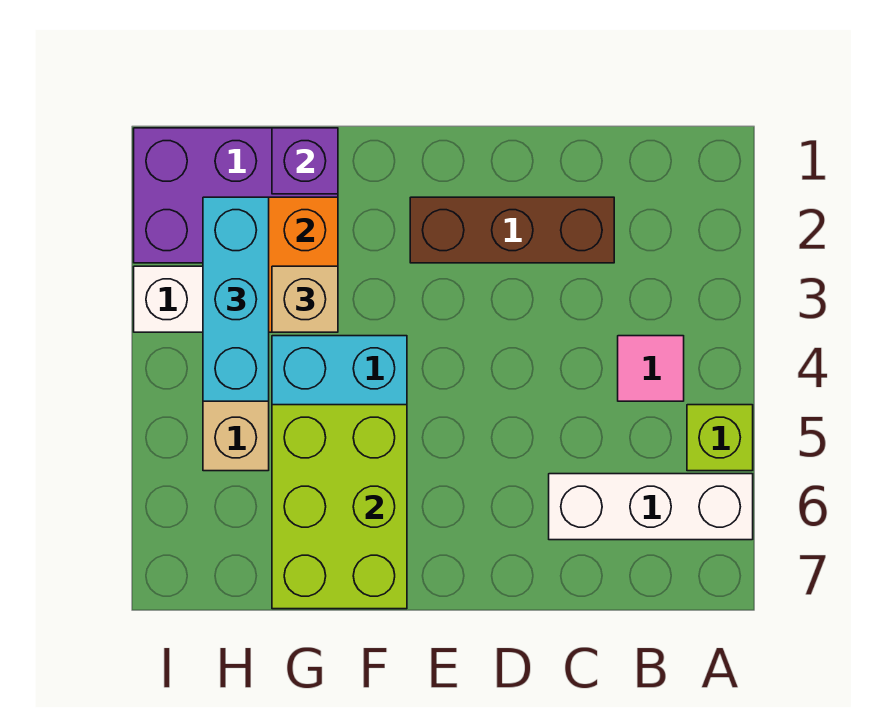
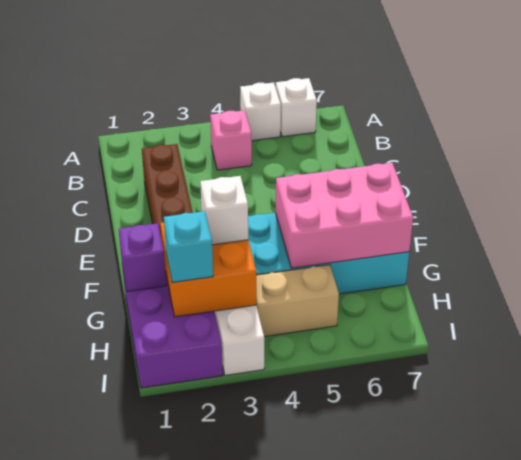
lime 1x1 brick [687,405,753,471] -> white 1x1 brick [240,82,281,141]
white 1x3 brick [549,474,753,540] -> white 1x1 brick [276,78,317,137]
pink 1x1 tile [618,336,684,401] -> pink 1x1 brick [210,110,252,170]
lime 2x3 brick [272,405,407,609] -> pink 2x3 brick [276,163,413,268]
tan 1x1 brick [272,266,338,332] -> white 1x1 brick [200,176,248,245]
cyan 1x3 brick [203,197,269,401] -> cyan 1x1 brick [164,211,213,282]

